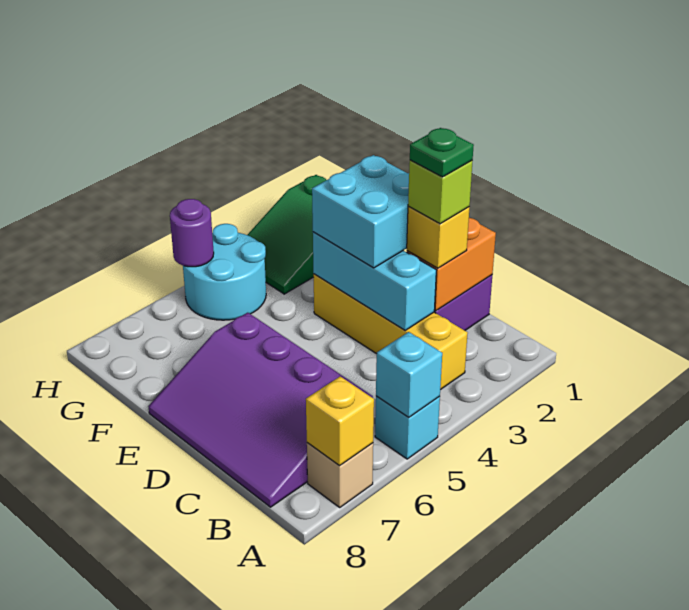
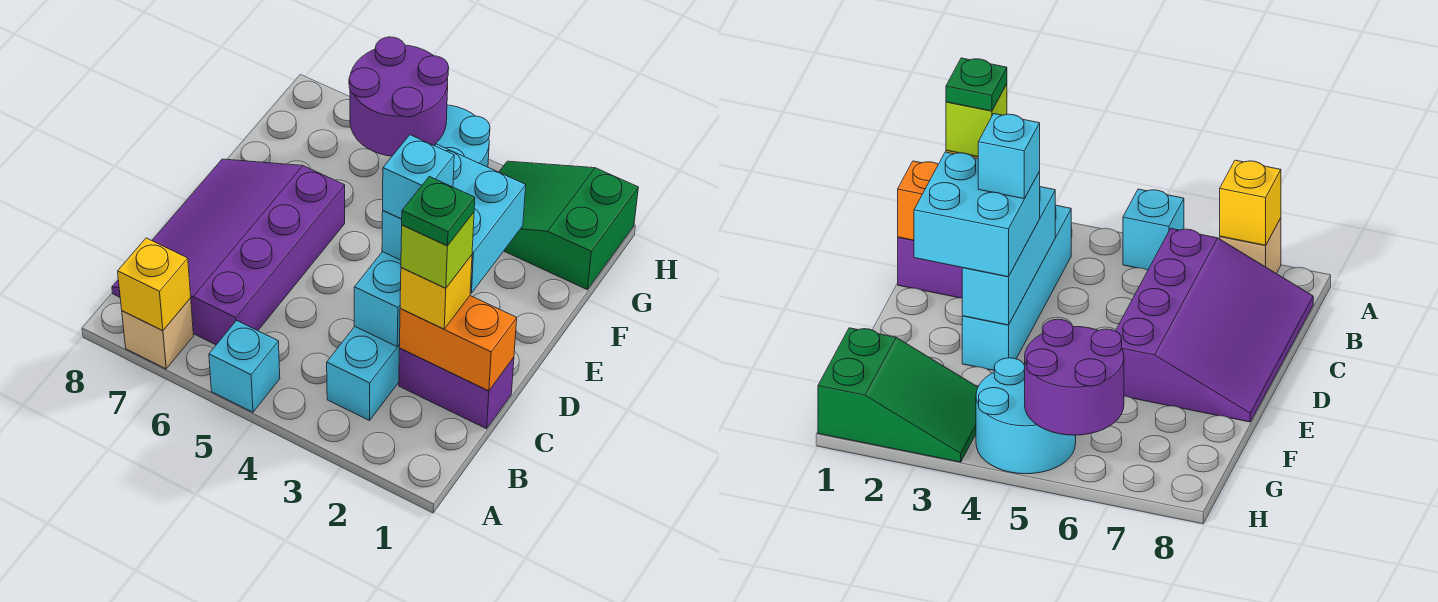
cyan 1x1 brick [376,332,442,417] -> cyan 1x1 brick moved to [383,135,454,219]
yellow 1x4 brick [314,274,468,390] -> cyan 1x4 brick [327,327,400,421]
purple 1x1 round brick [170,199,214,267] -> purple 2x2 round brick [349,37,449,156]

